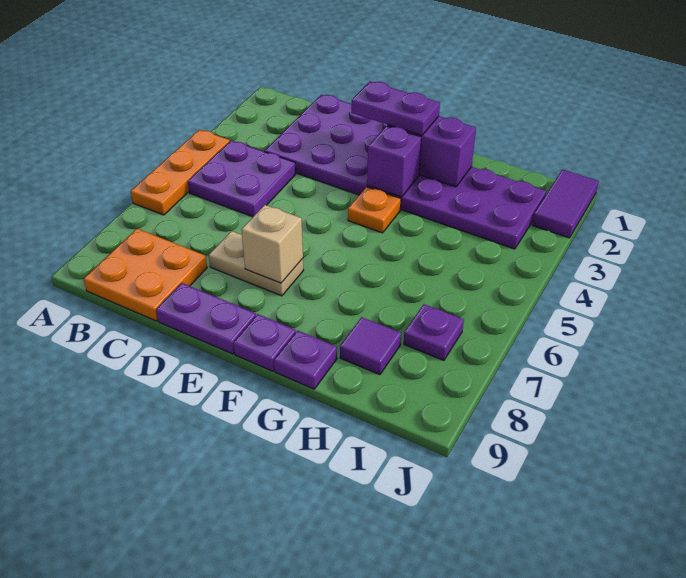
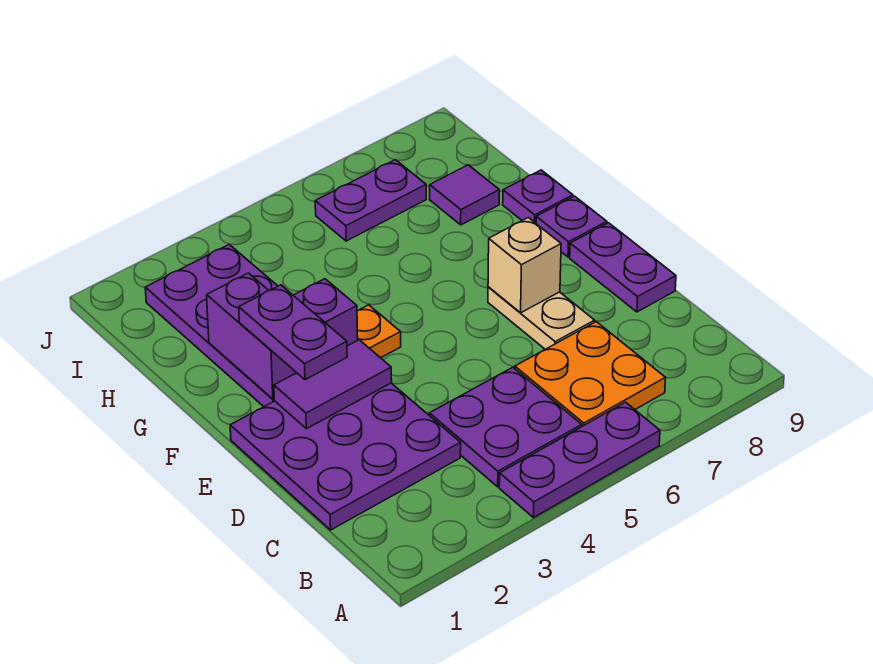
orange 1x3 plate [131,130,230,215] -> purple 1x3 plate [499,402,660,518]
orange 2x2 plate [84,229,207,321] -> orange 2x2 plate moved to [515,322,666,426]
purple 1x1 plate [404,304,464,360] -> purple 1x2 plate [315,160,426,241]
purple 1x2 tile [532,170,599,238] -> purple 1x2 tile moved to [274,340,392,429]

